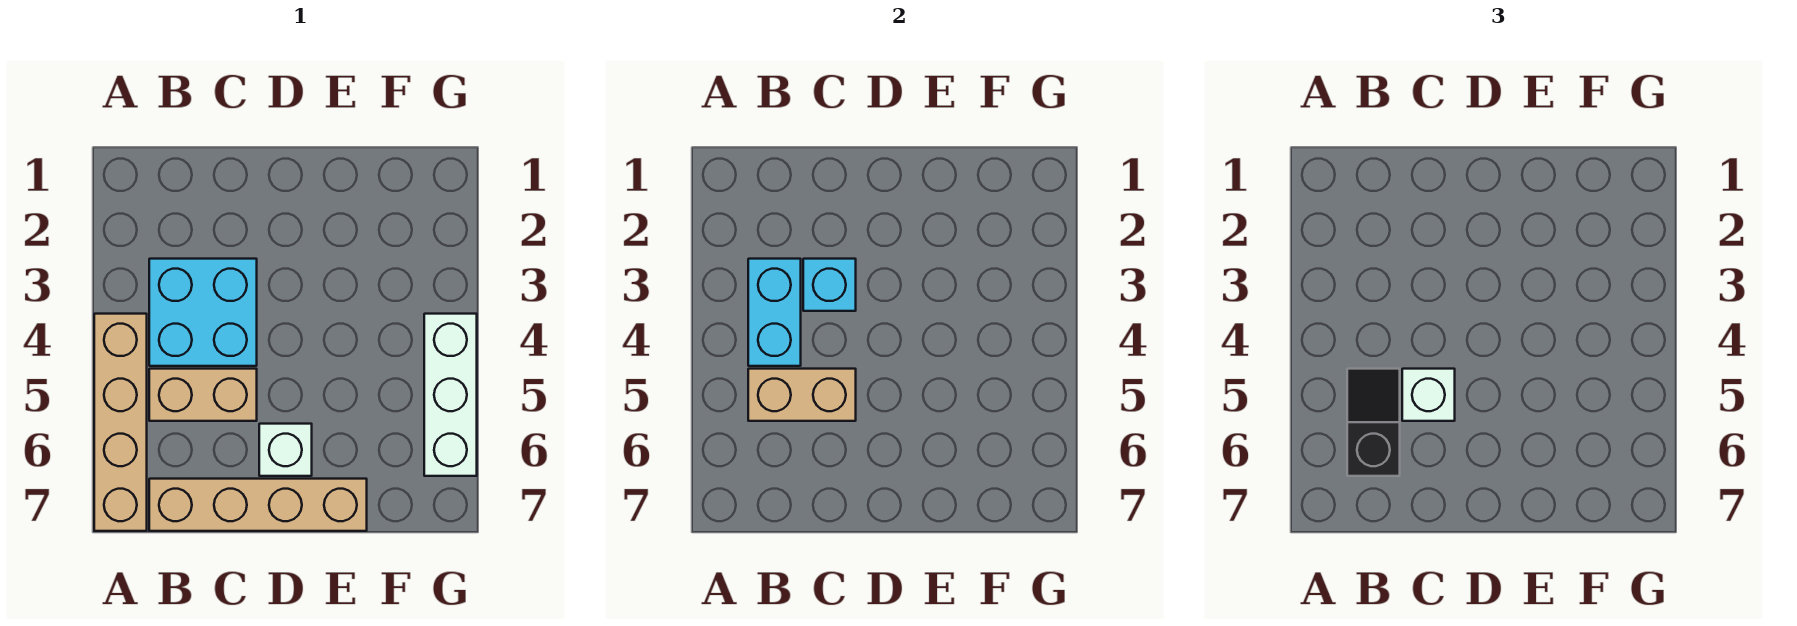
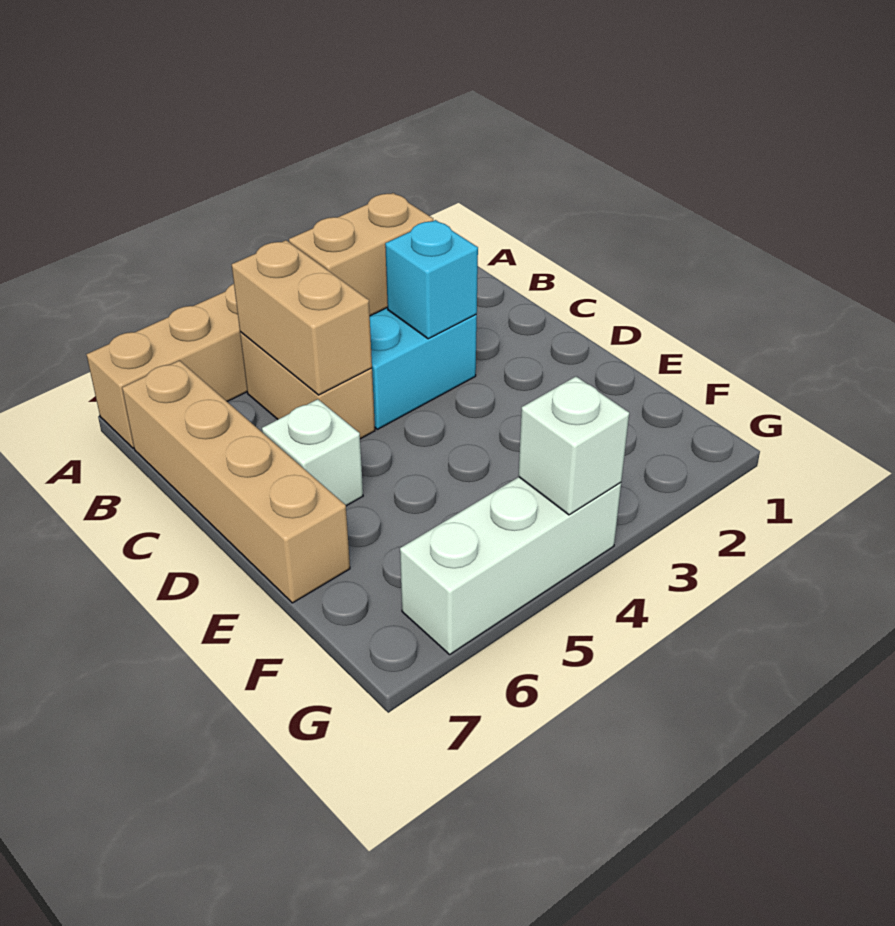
cyan 1x2 brick [748,259,801,366] -> tan 1x2 brick [289,193,433,316]
black 1x2 slope [1347,369,1400,476] -> none
white 1x1 brick [1402,369,1455,421] -> white 1x1 brick moved to [518,377,629,515]

